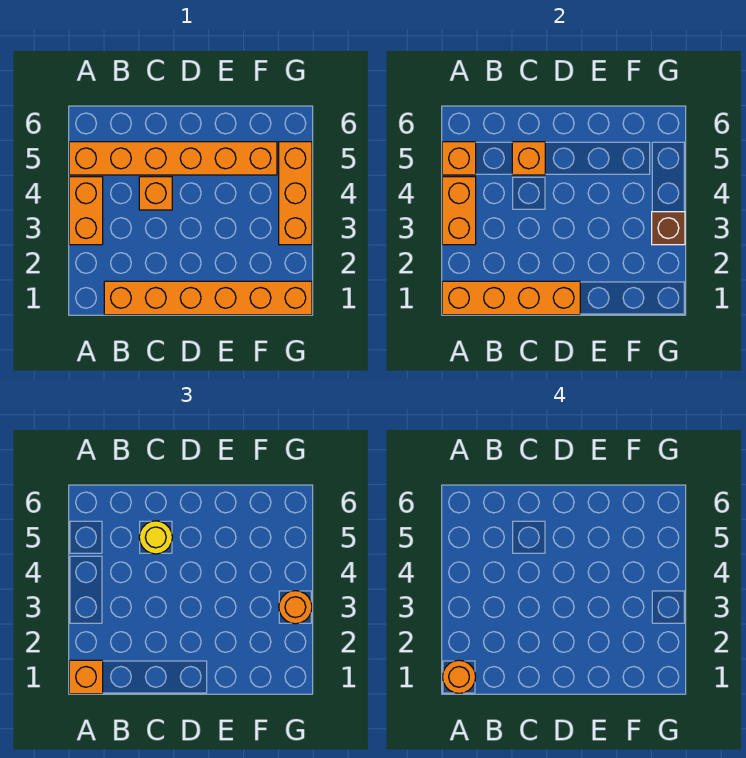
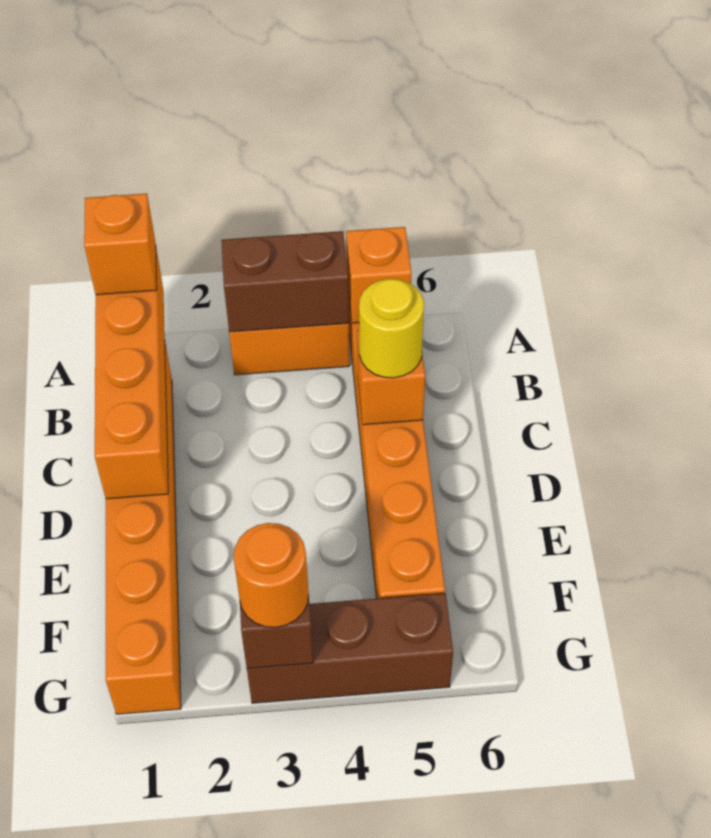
orange 1x1 round brick [443,660,476,693] -> none
orange 1x2 brick [442,177,476,245] -> brown 1x2 brick [221,231,349,332]
orange 1x1 brick [139,177,172,210] -> none
orange 1x3 brick [279,142,312,245] -> brown 1x3 brick [247,593,453,703]

